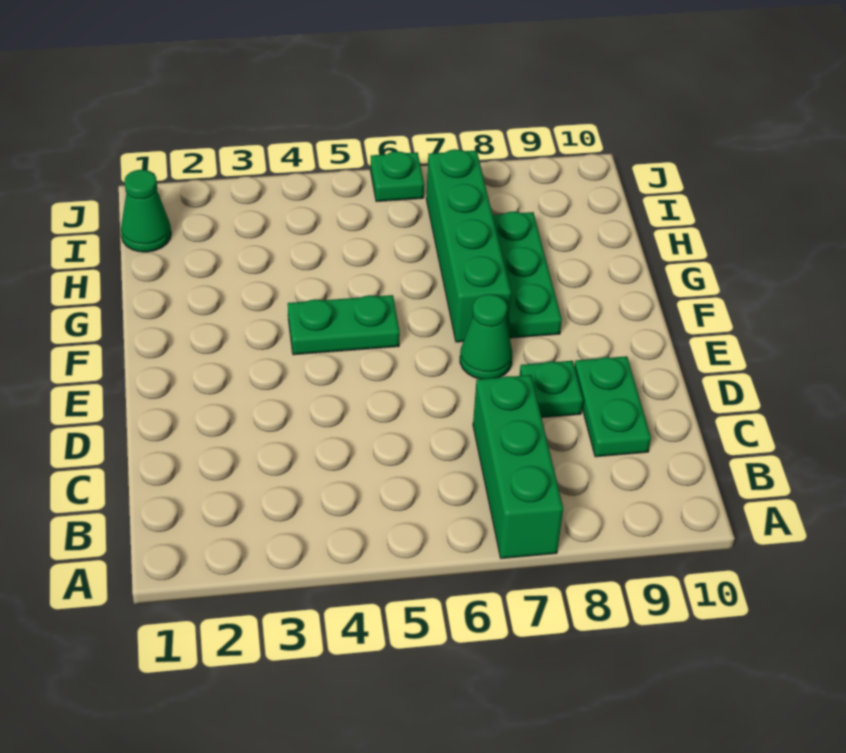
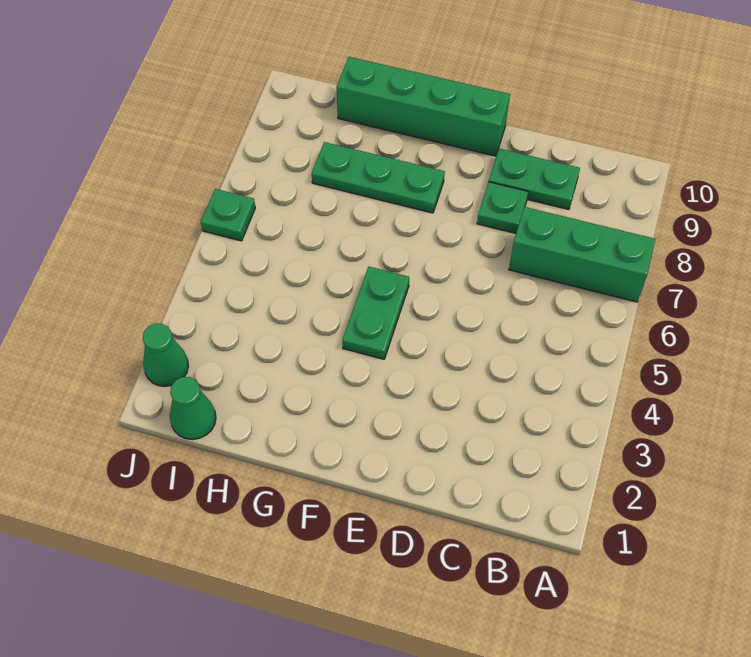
green 1x1 cone [460,294,512,379] -> green 1x1 cone moved to [143,324,189,386]
green 1x4 brick [426,149,511,342] -> green 1x4 brick moved to [337,57,510,156]

